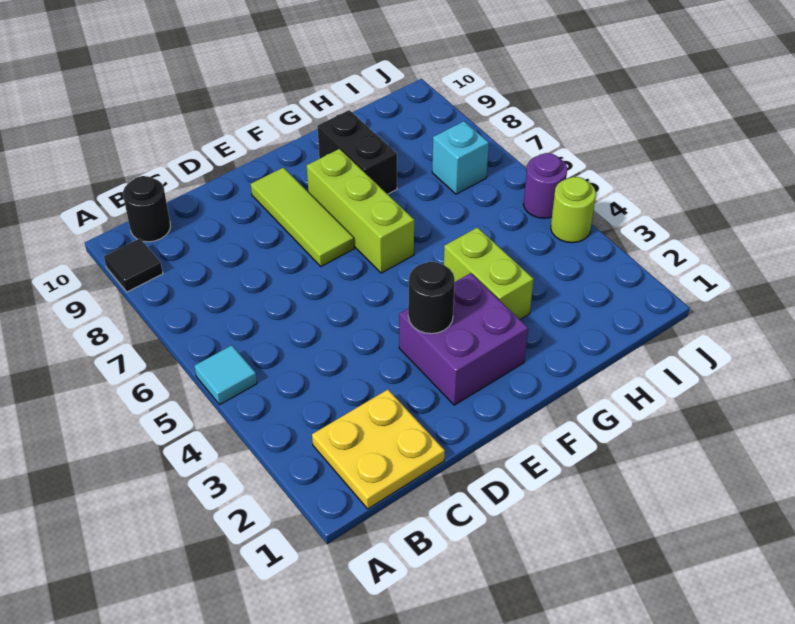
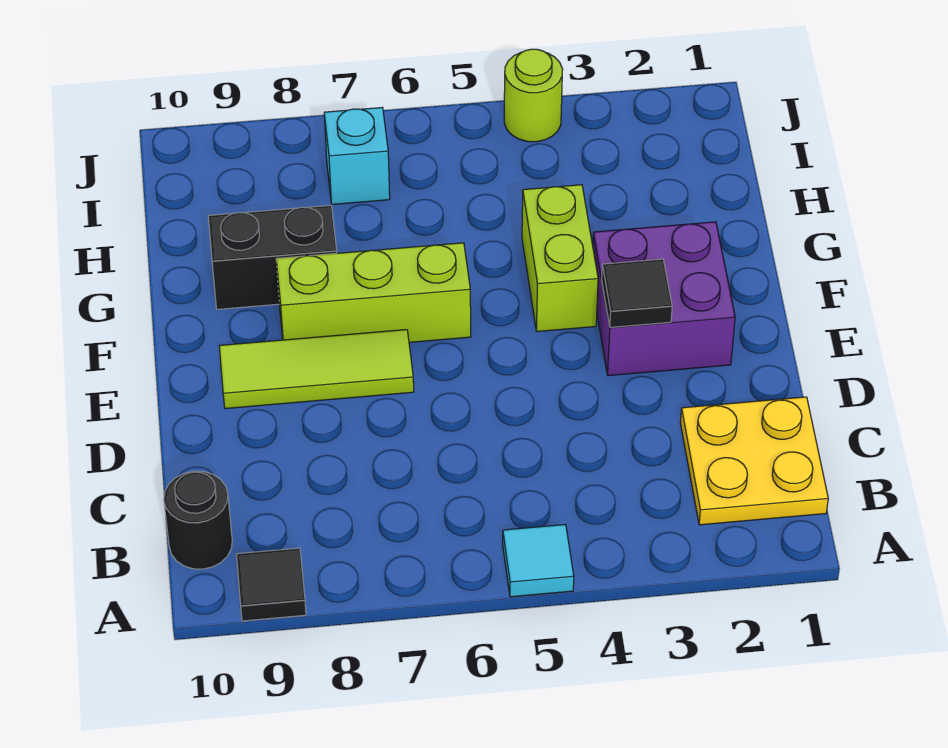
black 1x1 round brick [408,262,455,334] -> black 1x1 tile [602,259,672,327]
lime 1x2 brick [444,227,534,319] -> lime 1x2 brick turned to [522,185,598,332]
purple 1x1 round brick [523,153,567,218] -> none

